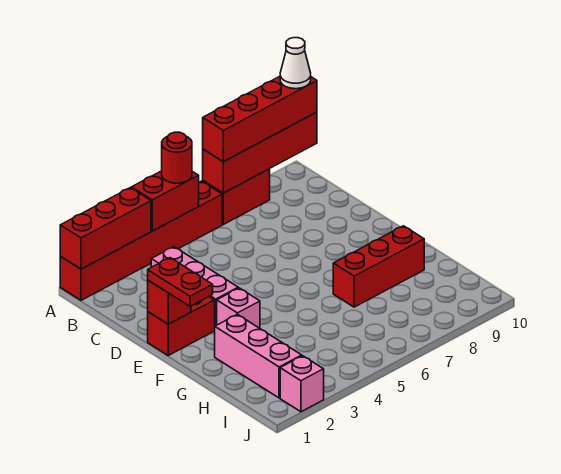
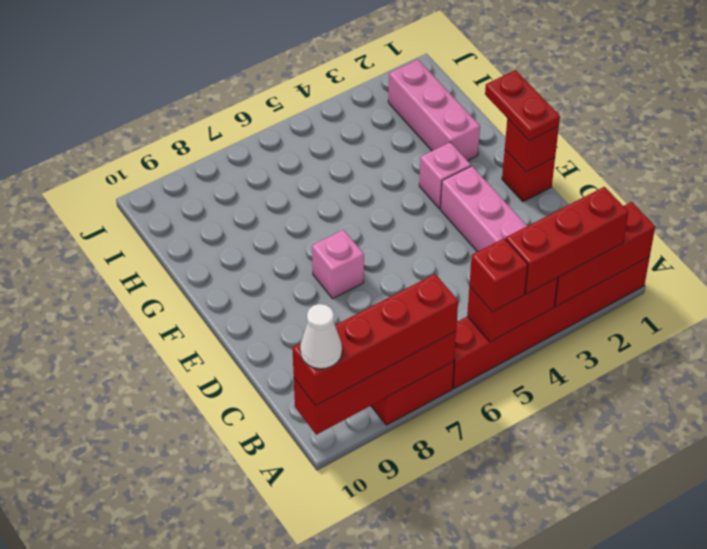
red 1x1 round brick [162,132,192,183] -> red 1x1 brick [469,238,528,312]
red 1x2 brick [148,297,215,355] -> red 1x1 brick [502,150,555,202]
red 1x3 brick [333,226,424,307] -> red 1x3 brick moved to [506,187,628,294]
pink 1x1 brick [280,356,324,412] -> pink 1x1 brick moved to [312,230,364,299]

